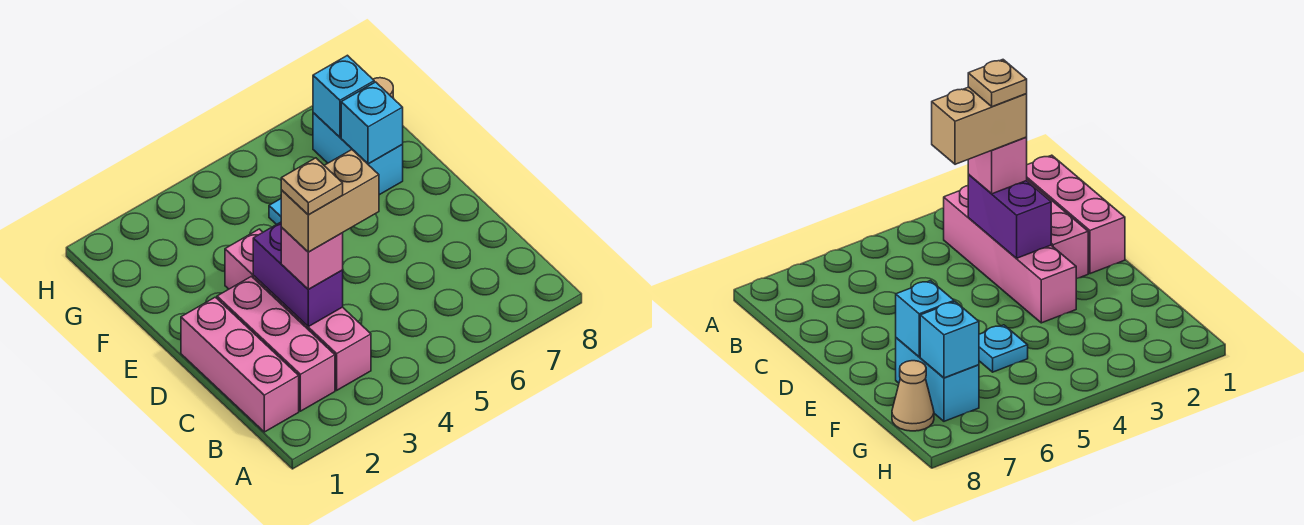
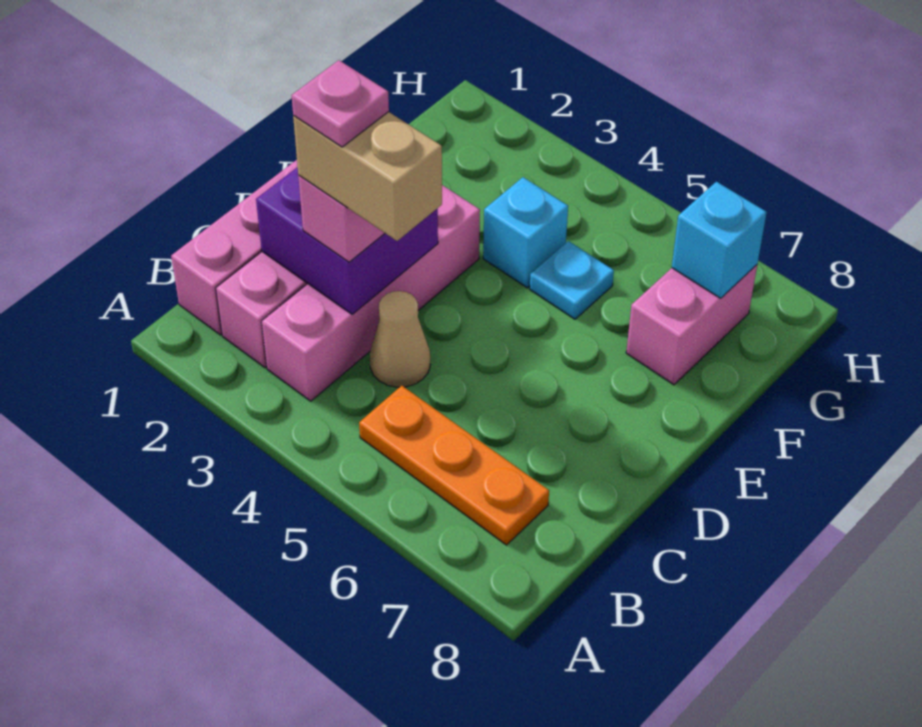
none -> orange 1x3 plate [359,386,549,545]
purple 1x2 brick [253,222,343,327] -> purple 2x2 brick [256,167,438,314]
tan 1x1 plate [281,158,343,215] -> pink 1x1 plate [291,60,389,147]
cyan 1x2 brick [313,113,403,195] -> pink 1x2 brick [626,265,757,385]
cyan 1x1 brick [341,82,403,164] -> cyan 1x1 brick moved to [483,177,568,288]
tan 1x1 cone [892,361,934,431] -> tan 1x1 cone moved to [370,291,430,387]

